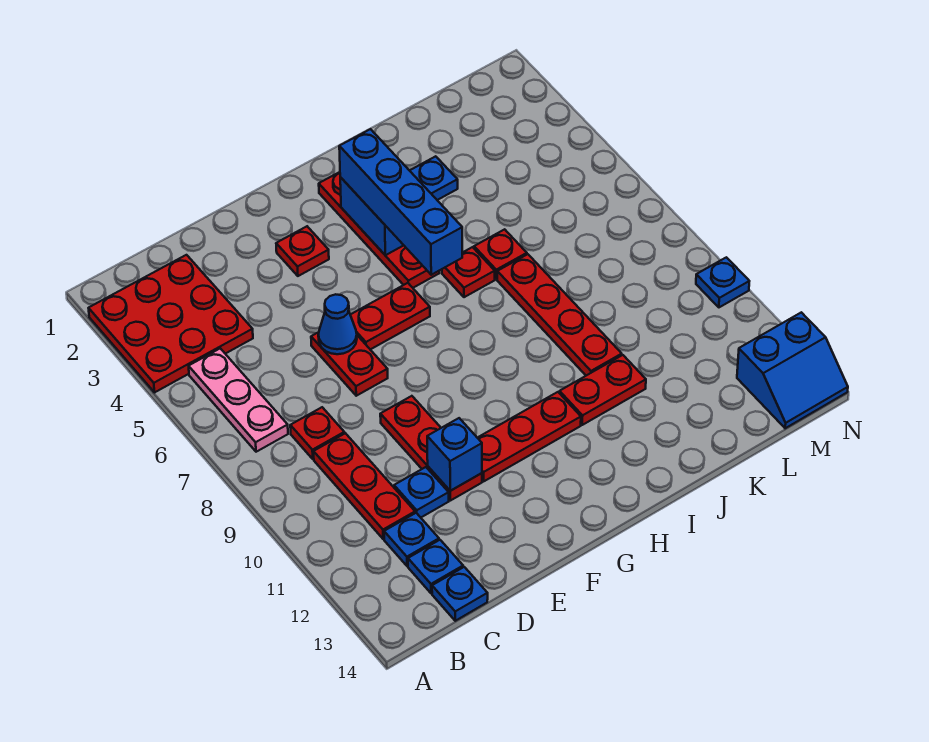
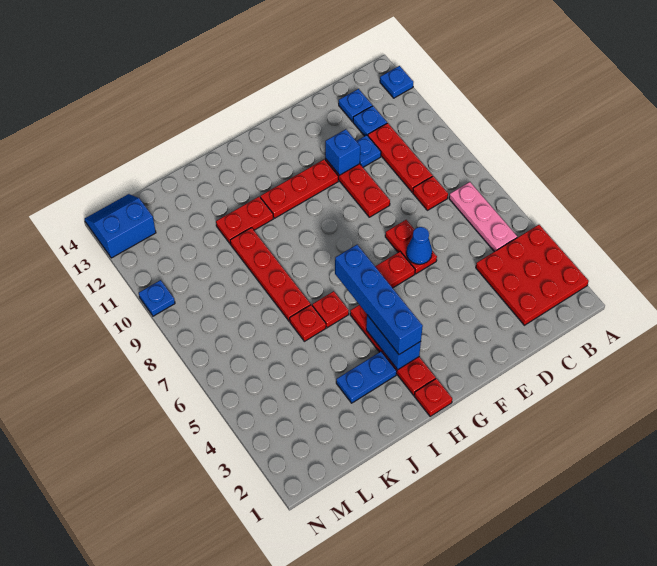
blue 1x1 plate [432,567,488,621] -> blue 1x1 plate moved to [380,66,413,98]
red 1x1 plate [276,226,329,276] -> red 1x1 plate moved to [414,379,452,416]

